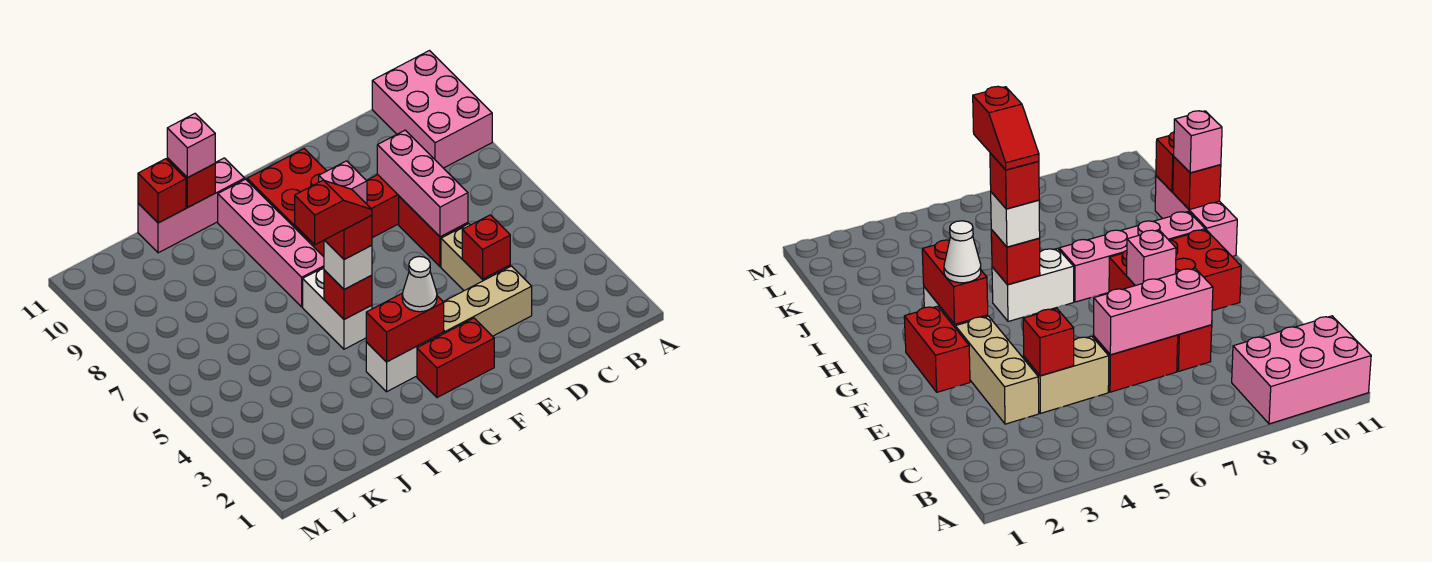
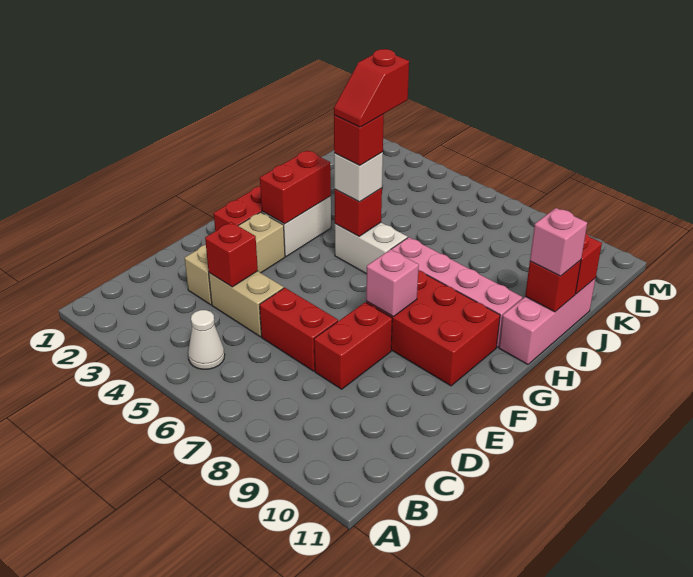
pink 2x3 brick [372,51,492,168] -> none
pink 1x3 brick [377,130,468,237] -> none
white 1x1 cone [402,256,437,312] -> white 1x1 cone moved to [188,310,225,369]

